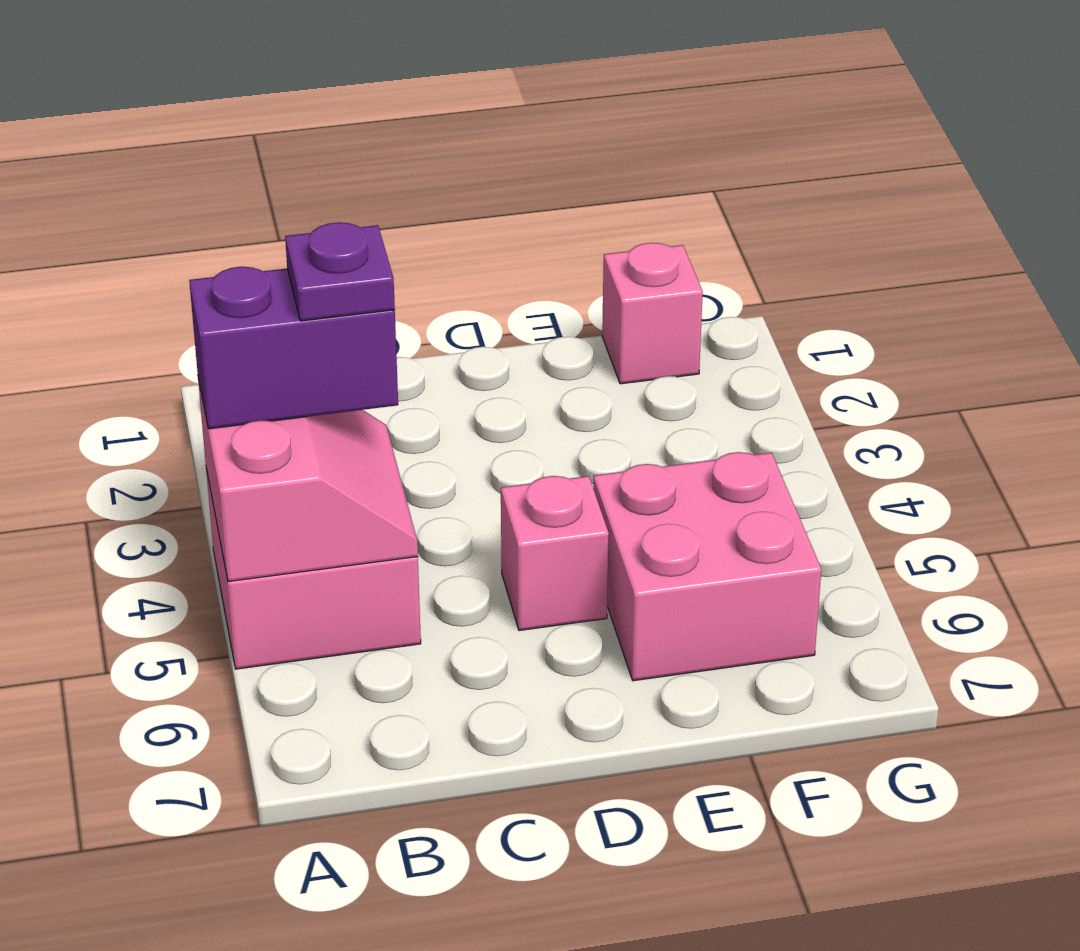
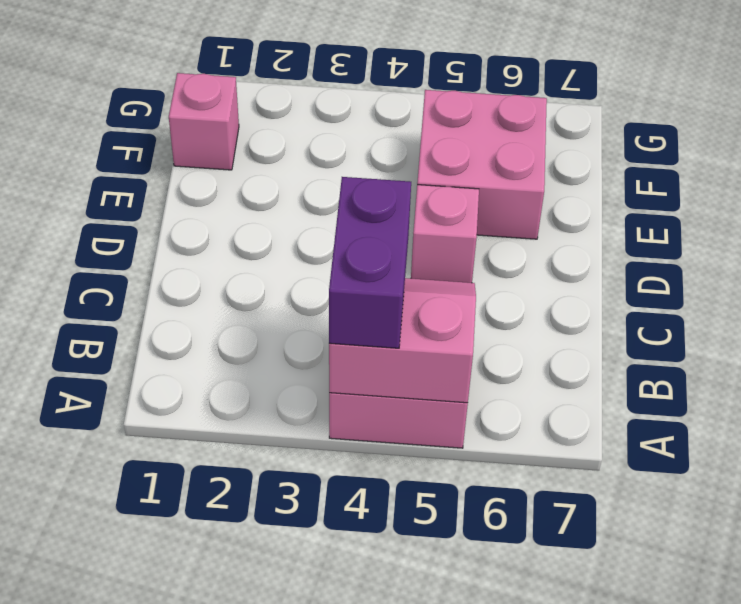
purple 1x1 plate [285,222,395,321] -> none

